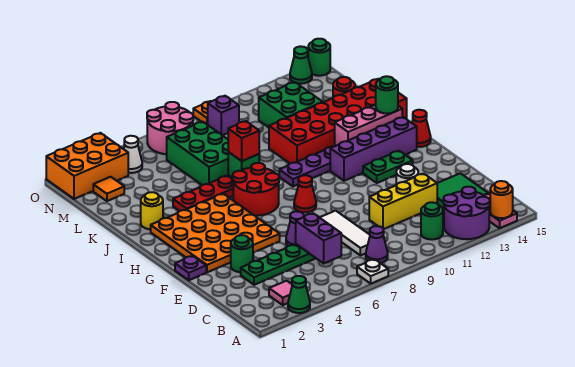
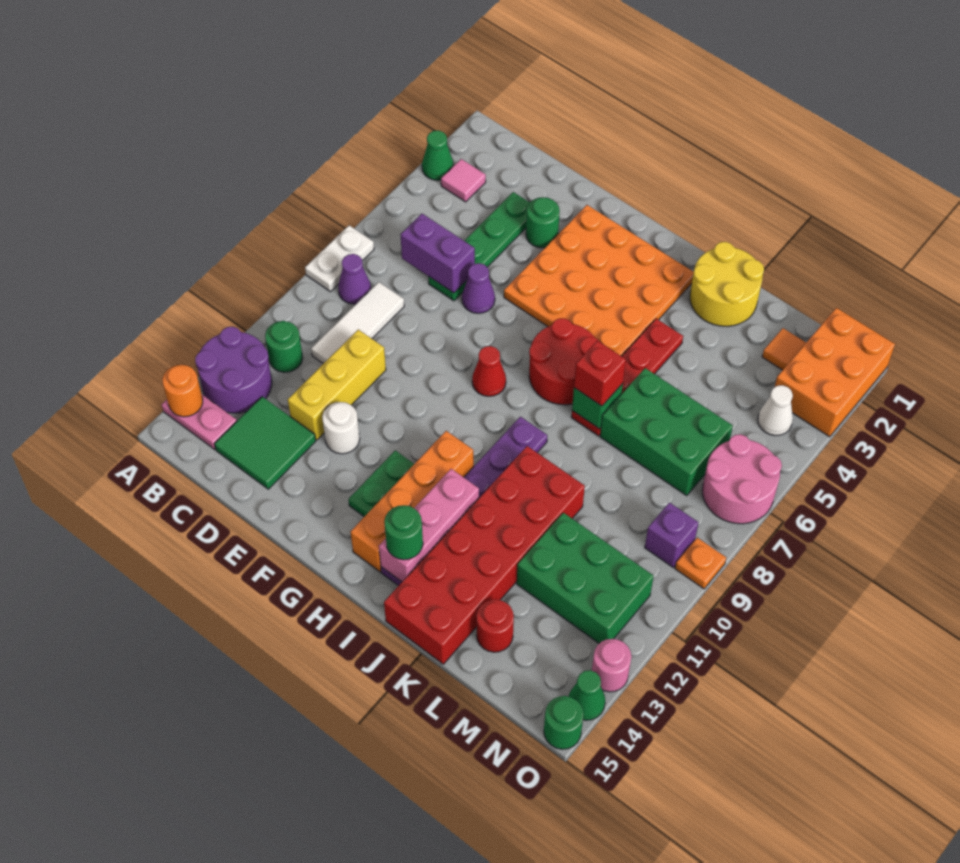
white 1x1 plate [357,259,388,284] -> white 1x2 plate [305,225,374,292]
white 1x3 tile [319,211,370,255] -> white 1x3 tile turned to [311,282,404,364]
purple 1x1 plate [175,256,206,280] -> none
purple 1x4 brick [330,117,417,181] -> orange 1x4 brick [351,431,474,572]
red 1x1 cone [412,110,431,147] -> none
yellow 1x1 round brick [141,192,163,229] -> yellow 2x2 round brick [690,242,764,326]
green 2x2 brick [259,82,323,127] -> green 2x3 brick [517,513,654,643]
none -> pink 1x1 round brick [592,639,631,692]

